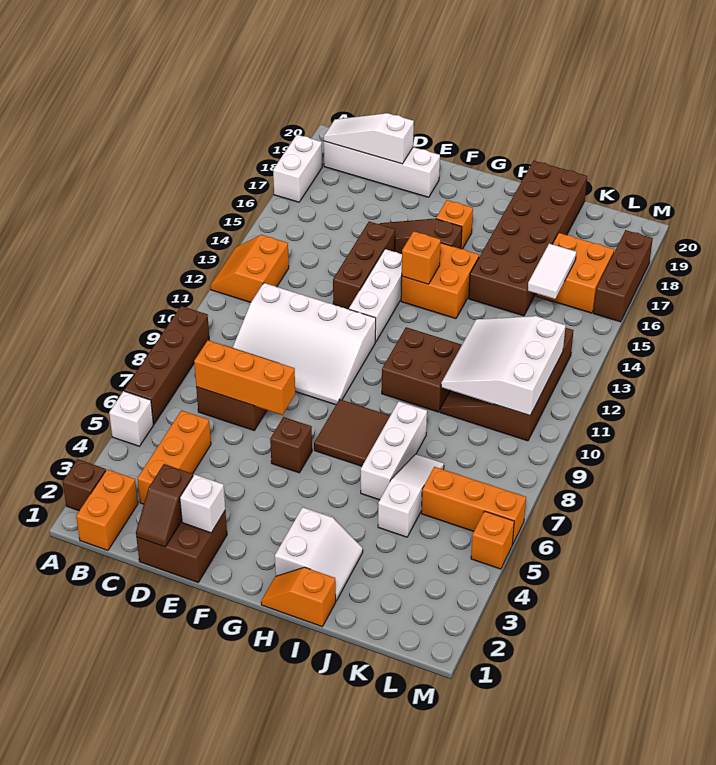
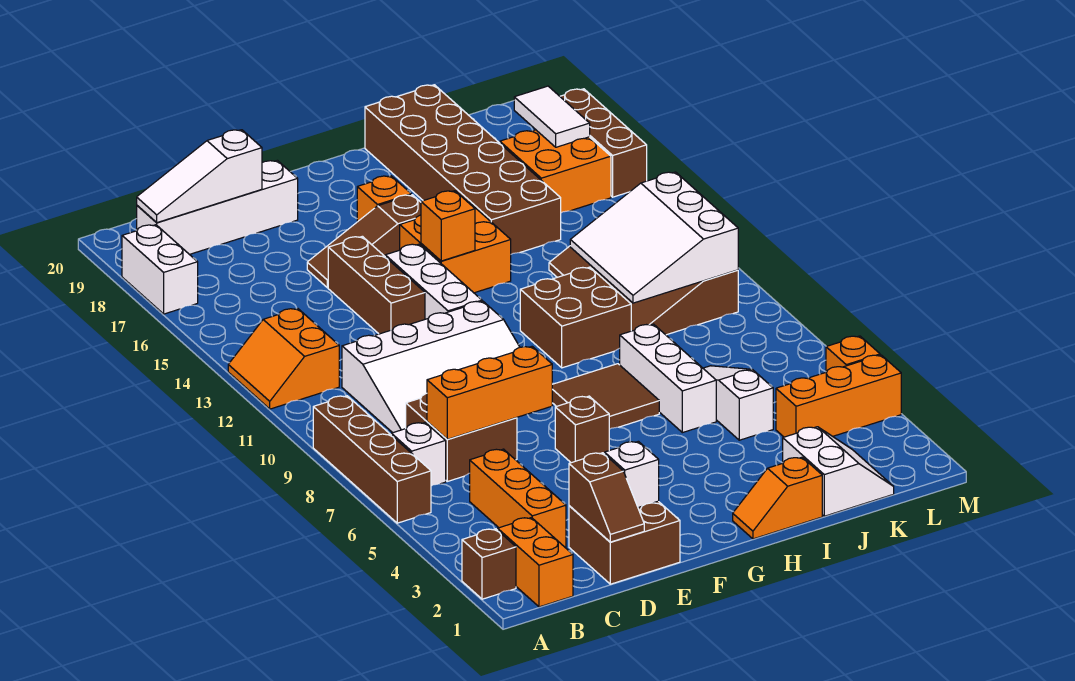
white 1x1 brick [109,391,153,446] -> white 1x1 brick moved to [391,423,446,486]
white 2x2 slope [275,507,363,601] -> white 2x2 slope moved to [783,427,894,516]
orange 1x3 brick [421,467,526,545] -> orange 1x3 brick moved to [776,355,901,437]
white 1x2 tile [528,244,576,299] -> white 1x2 tile moved to [514,86,590,147]

